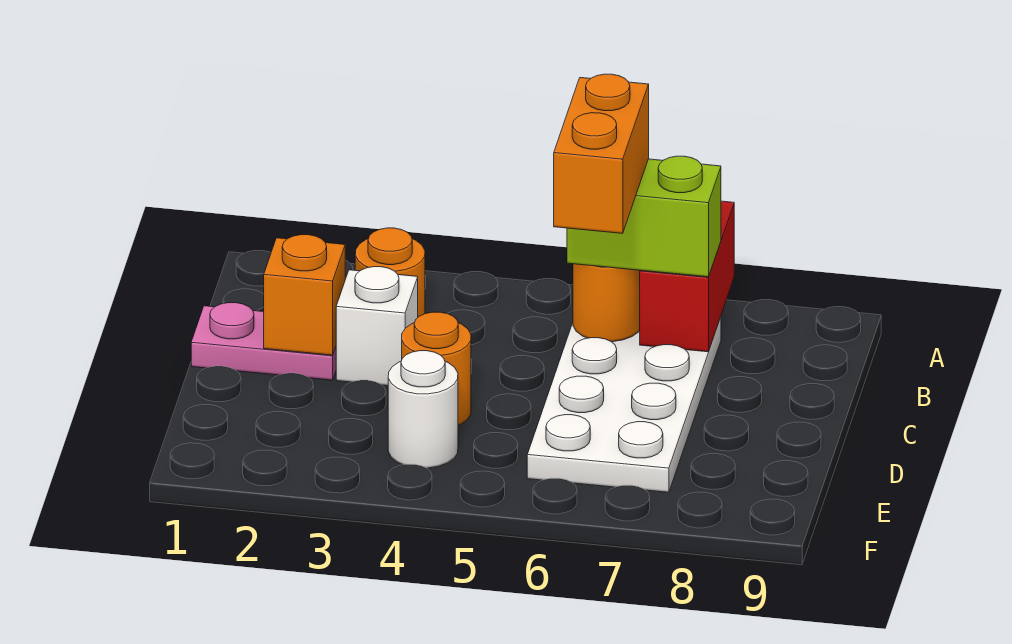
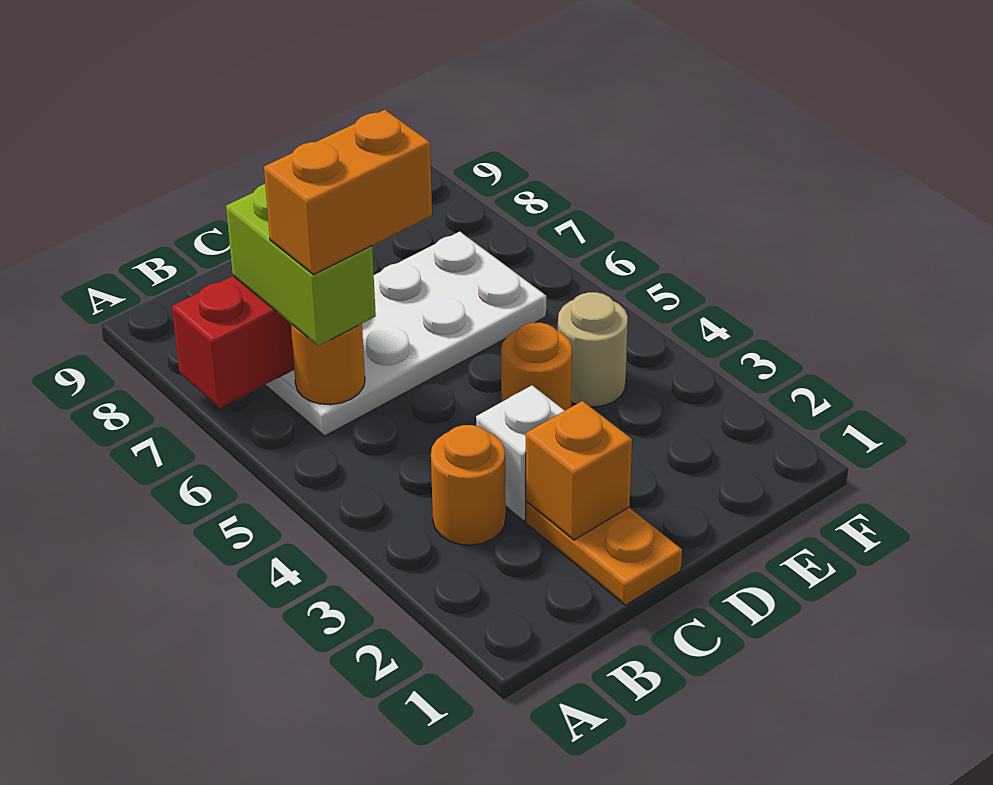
pink 1x2 plate [191,303,336,380] -> orange 1x2 plate [526,501,682,605]
white 1x1 round brick [388,351,458,468] -> tan 1x1 round brick [558,292,628,407]

